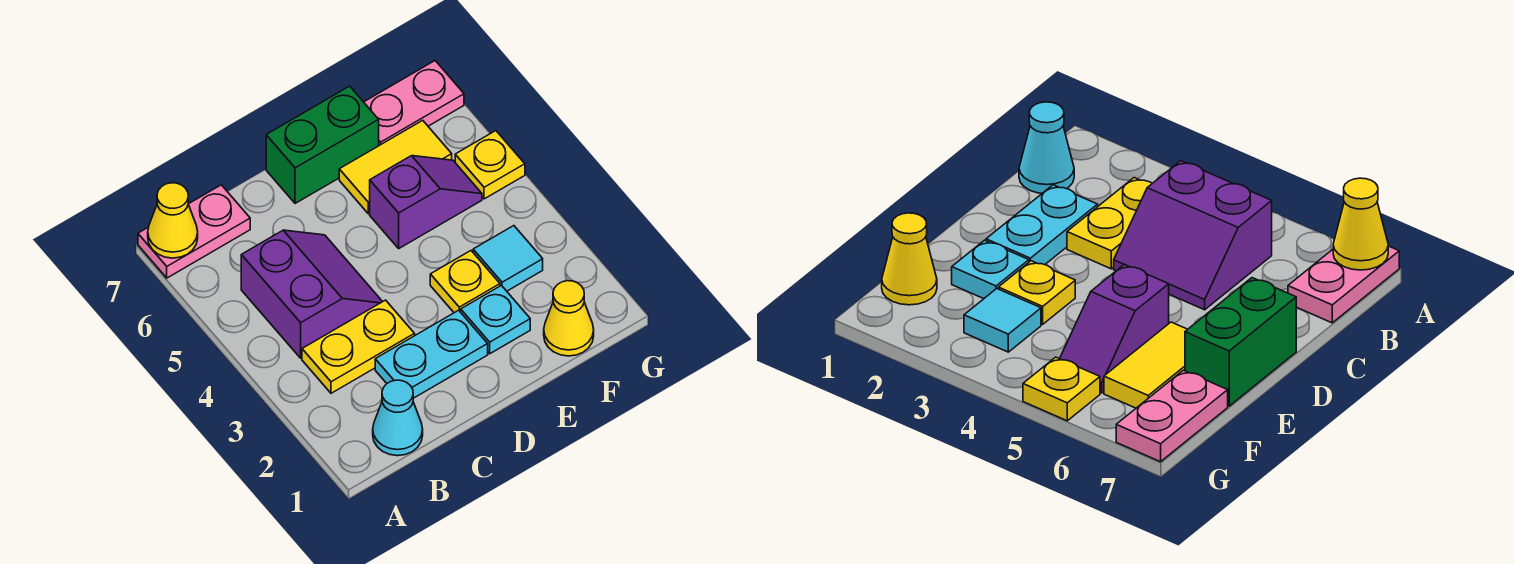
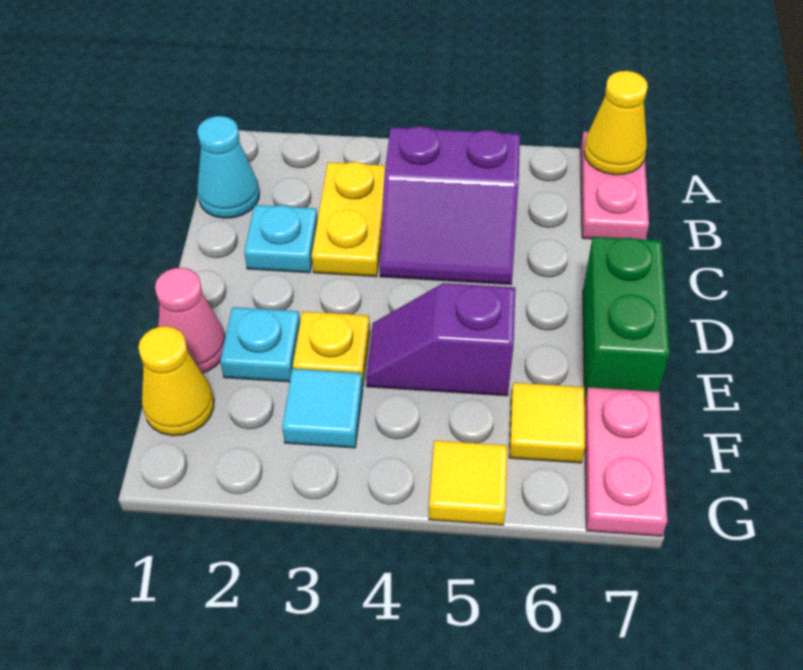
cyan 1x2 plate [375,310,488,398] -> cyan 1x1 plate [244,205,318,273]
none -> pink 1x1 cone [155,268,225,373]
purple 1x2 slope [370,156,482,248] -> purple 1x2 slope turned to [366,283,515,396]
yellow 1x2 tile [339,120,452,214] -> yellow 1x1 tile [509,383,585,463]
yellow 1x1 plate [455,131,525,199] -> yellow 1x1 tile [429,441,507,525]

